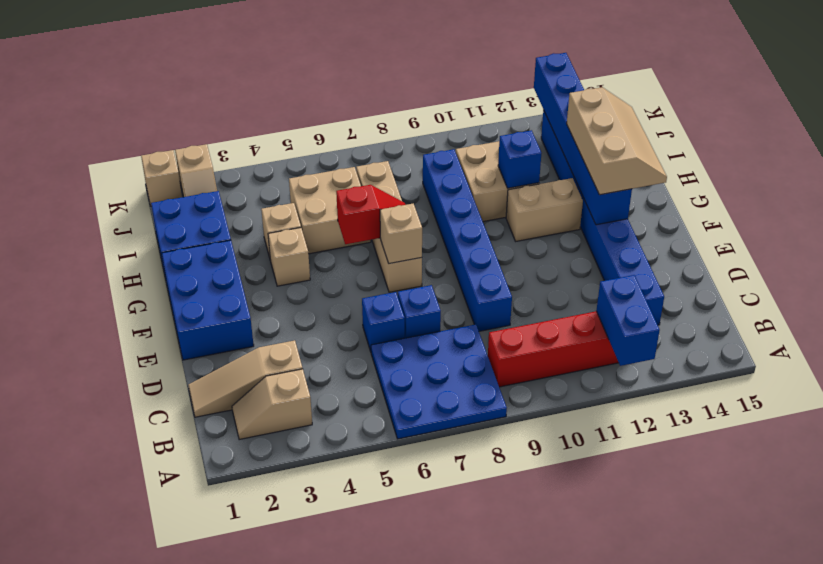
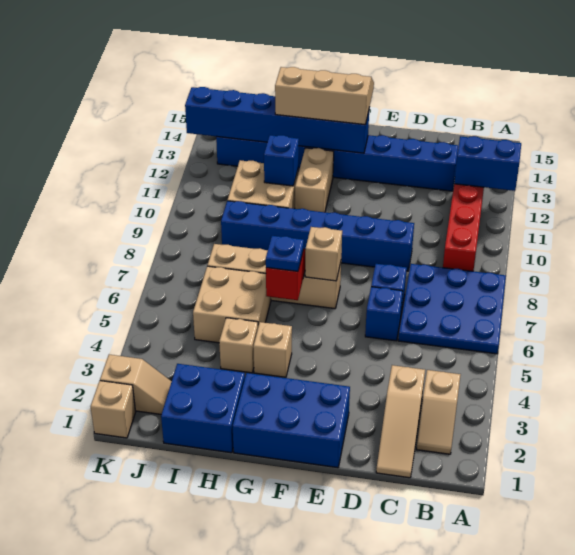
none -> blue 1x1 plate [266,236,304,271]

